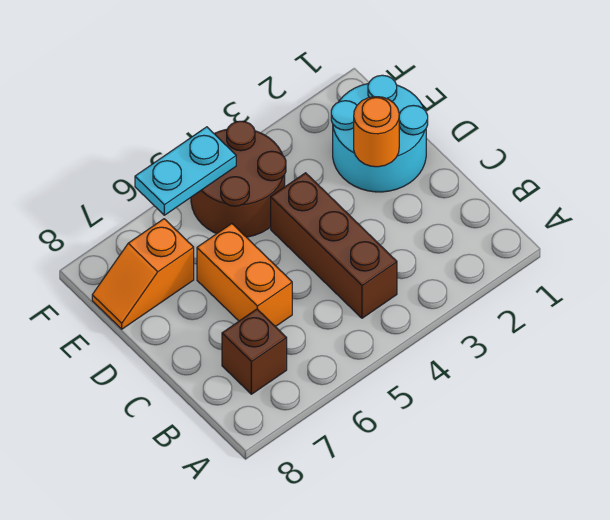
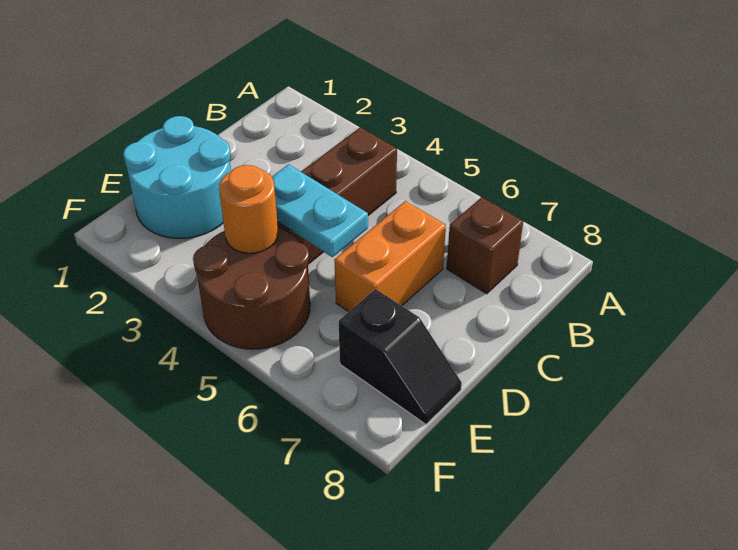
orange 1x1 round brick [354,97,399,167] -> orange 1x1 round brick moved to [219,165,278,253]
orange 1x2 slope [92,219,194,329] -> black 1x2 slope [338,289,462,424]
cyan 1x2 plate [135,127,236,215] -> cyan 1x2 plate moved to [272,164,368,257]

